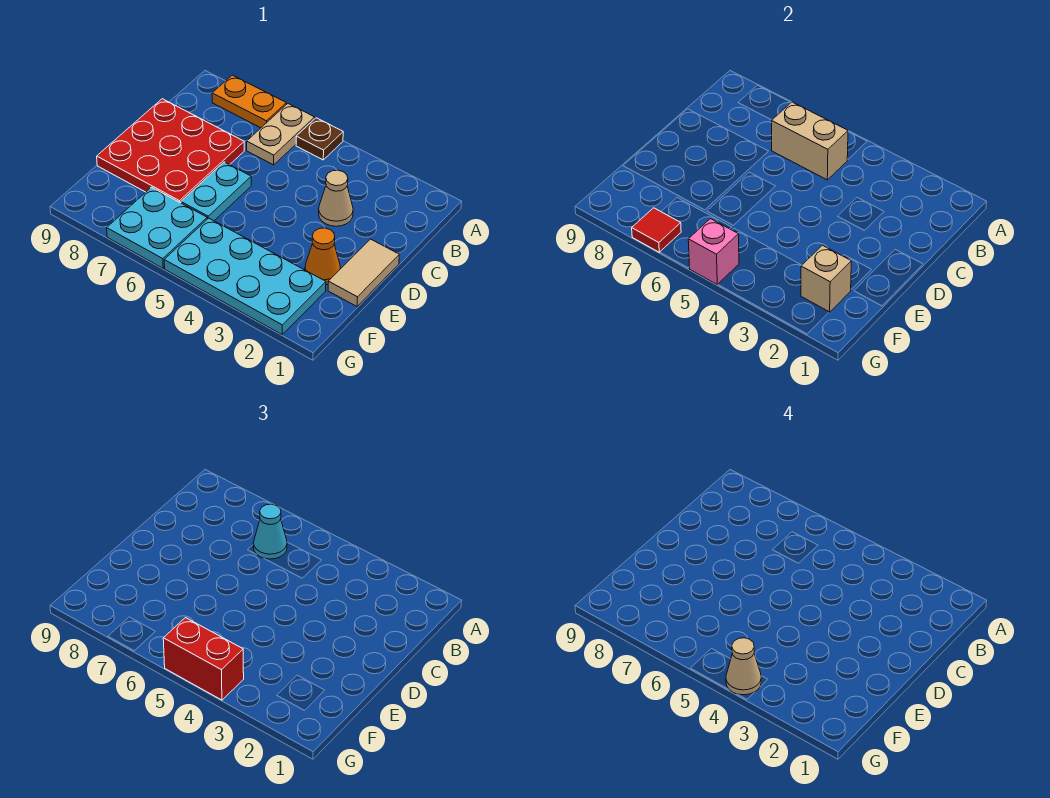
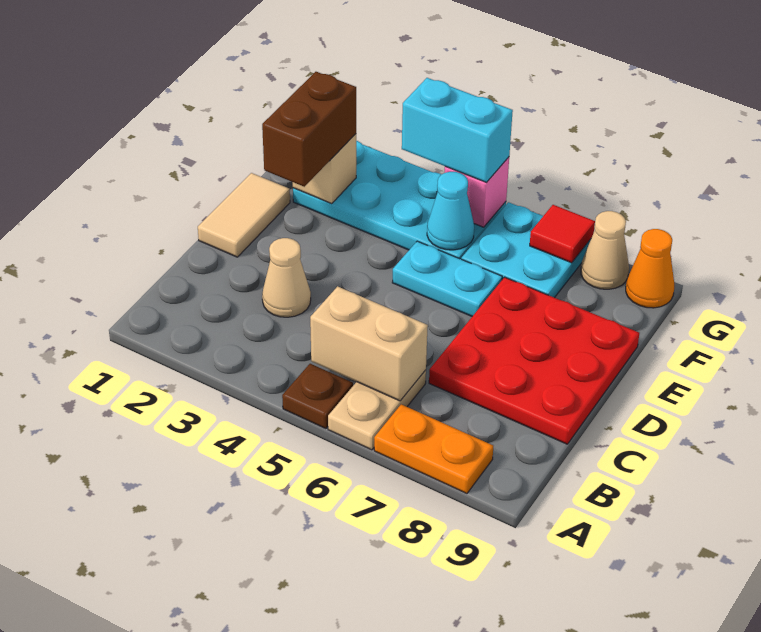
cyan 1x1 cone [253,504,287,559] -> cyan 1x1 cone moved to [427,172,474,250]
cyan 1x2 plate [181,162,251,221] -> cyan 1x2 plate turned to [392,241,502,316]
orange 1x1 cone [305,228,340,285] -> orange 1x1 cone moved to [626,229,674,308]
none -> brown 1x2 brick [262,72,356,187]
red 1x2 brick [163,618,244,700] -> cyan 1x2 brick [402,78,513,182]
tan 1x1 cone [726,638,761,695] -> tan 1x1 cone moved to [581,211,629,289]

